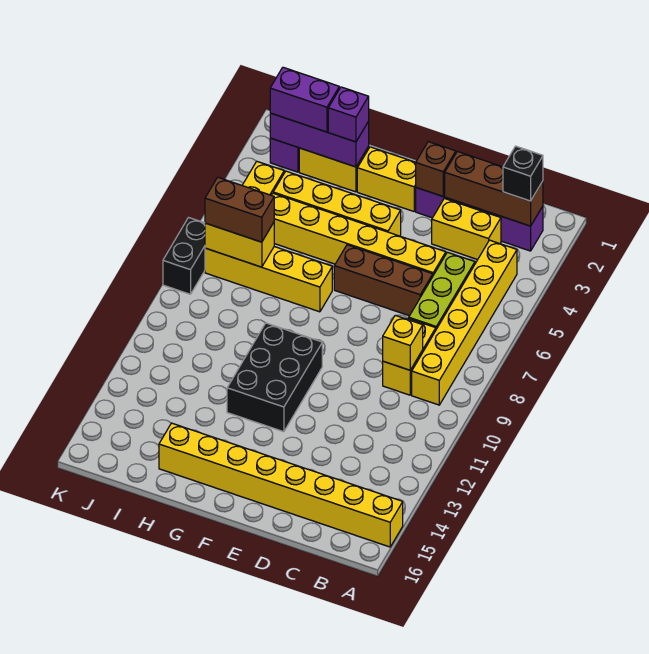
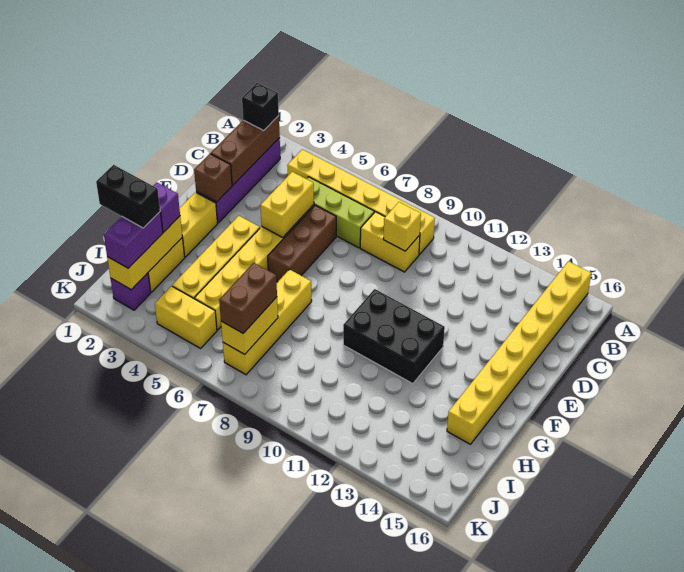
yellow 1x2 brick [432,198,501,260] -> yellow 1x2 brick moved to [260,172,314,237]
purple 1x3 brick [270,113,369,167] -> yellow 1x3 brick [107,216,182,290]
black 1x2 brick [163,218,205,294] -> black 1x2 brick moved to [96,165,160,228]

